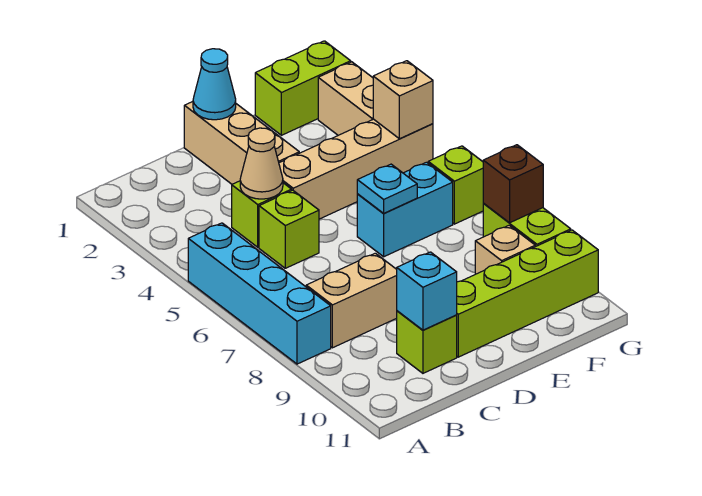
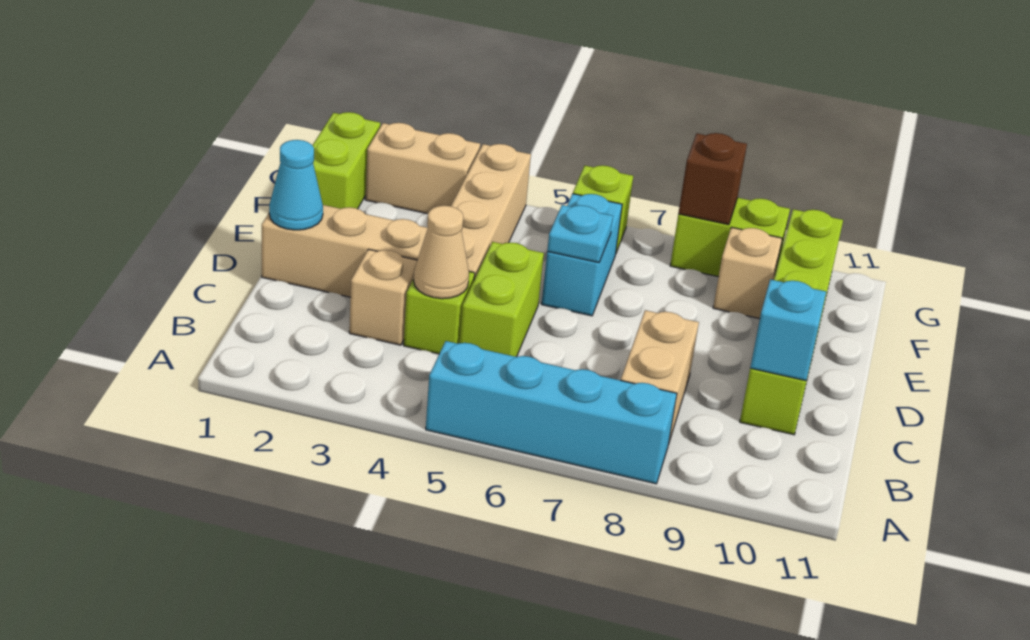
lime 1x1 brick [259,190,319,268] -> lime 1x2 brick [460,242,544,357]
tan 1x1 brick [373,61,433,139] -> tan 1x1 brick moved to [349,249,417,345]

